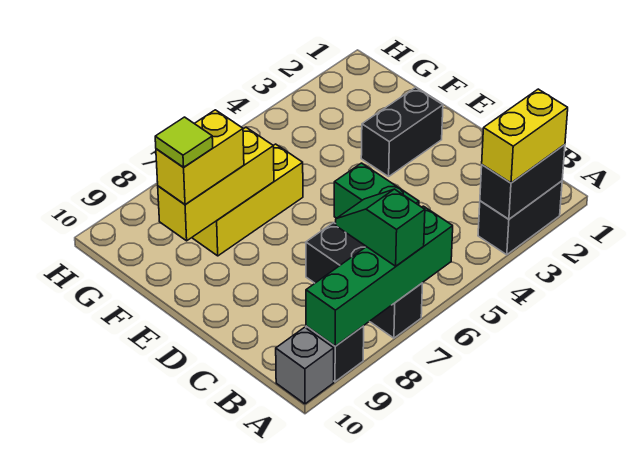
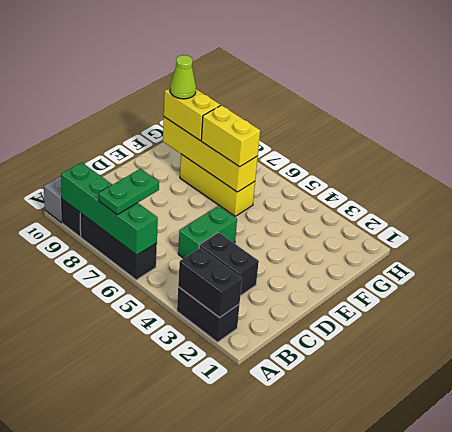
yellow 1x2 brick [482,89,568,183] -> yellow 1x2 brick moved to [201,105,260,167]
black 1x3 brick [306,223,423,338] -> black 1x3 brick turned to [80,213,157,280]
green 1x2 slope [336,189,425,266] -> green 1x2 plate [99,169,159,215]
black 1x2 brick [361,88,443,177] -> black 1x2 brick moved to [199,232,259,296]
yellow 1x3 brick [158,128,274,241] -> yellow 1x4 brick [163,117,258,192]
lime 1x1 tile [155,117,213,167] -> lime 1x1 cone [170,55,196,99]

